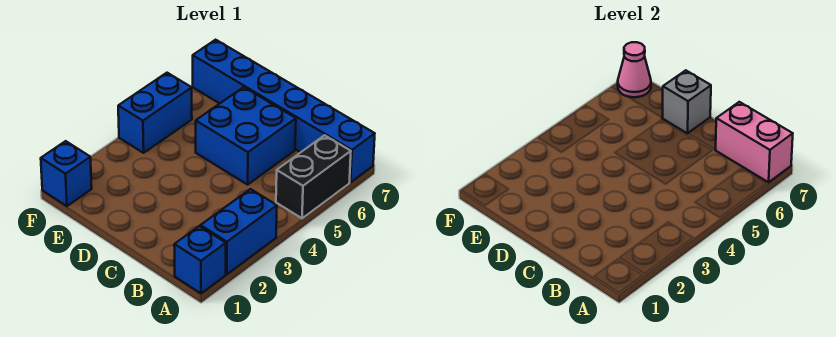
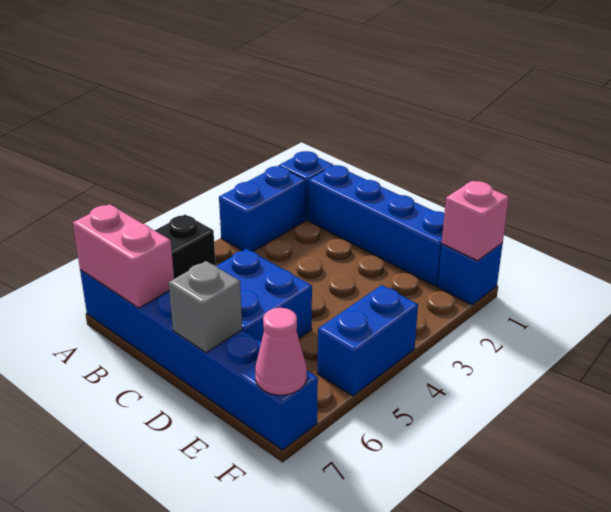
none -> blue 1x4 brick [308,165,444,286]
none -> pink 1x1 brick [442,181,509,261]

